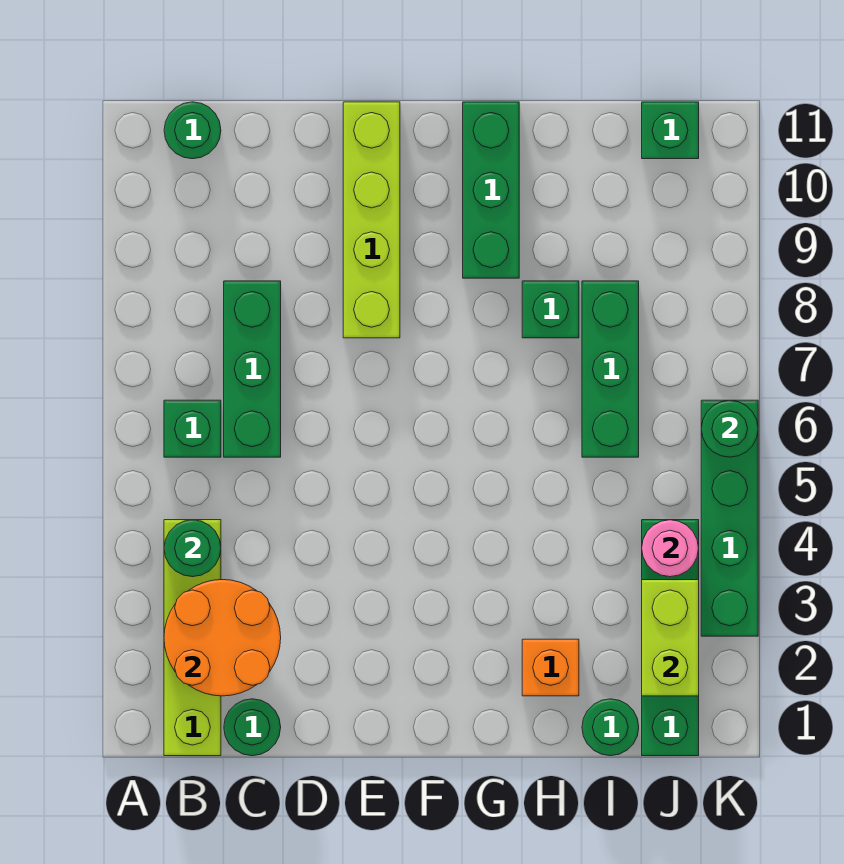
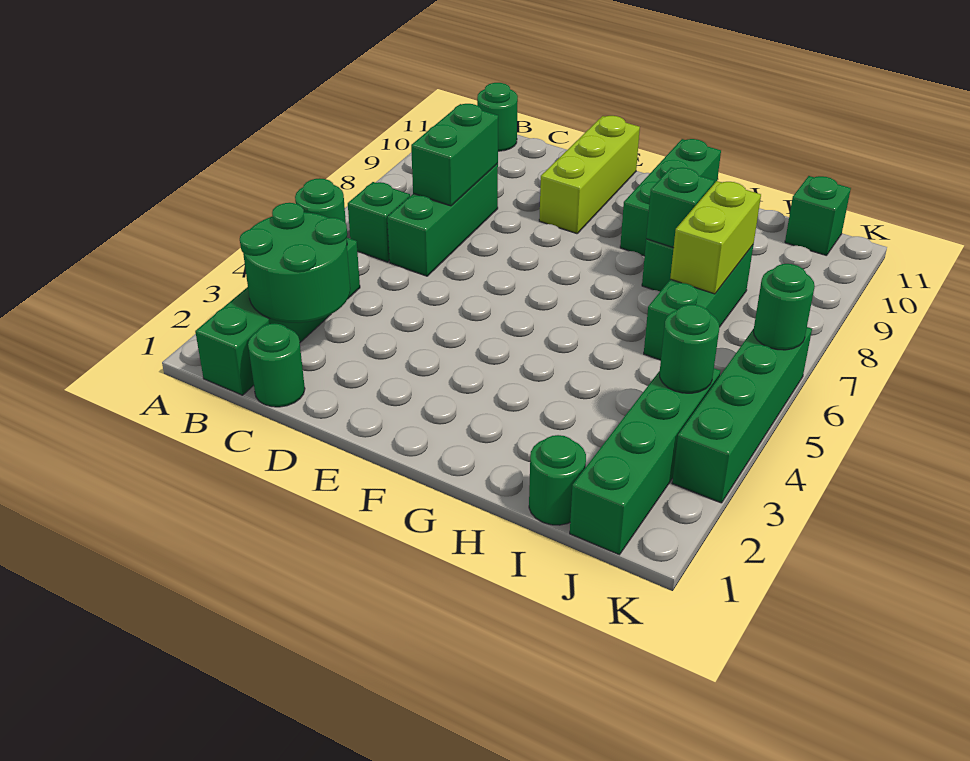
lime 1x4 brick [164,520,221,756] -> green 1x4 brick [195,238,360,395]
orange 2x2 round brick [164,580,281,696] -> green 2x2 round brick [240,203,350,323]
none -> green 1x2 brick [411,104,498,206]
lime 1x4 brick [343,102,400,338] -> lime 1x3 brick [539,116,640,234]
orange 1x1 brick [522,639,579,696] -> none
none -> green 1x1 brick [646,167,714,248]
lime 1x2 brick [642,580,699,696] -> lime 1x2 brick moved to [670,181,761,294]
pink 1x1 round brick [642,520,699,577] -> green 1x1 round brick [660,304,719,393]

